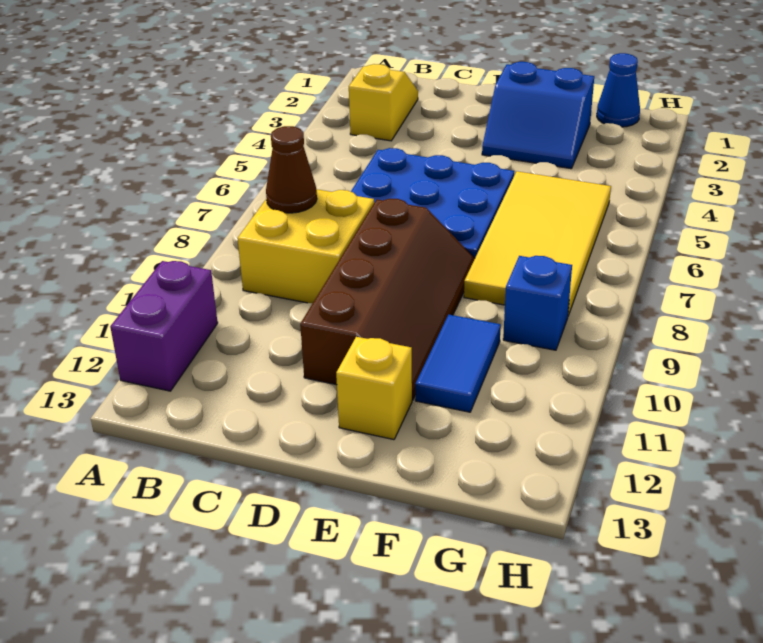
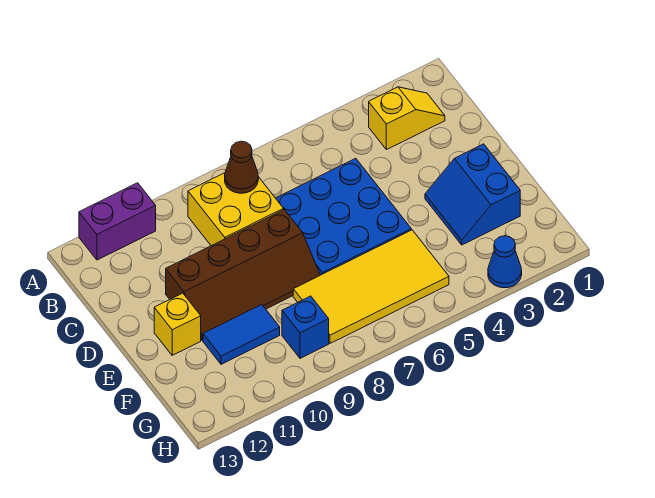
blue 1x1 cone [597,53,640,127] -> blue 1x1 cone moved to [488,236,522,288]

